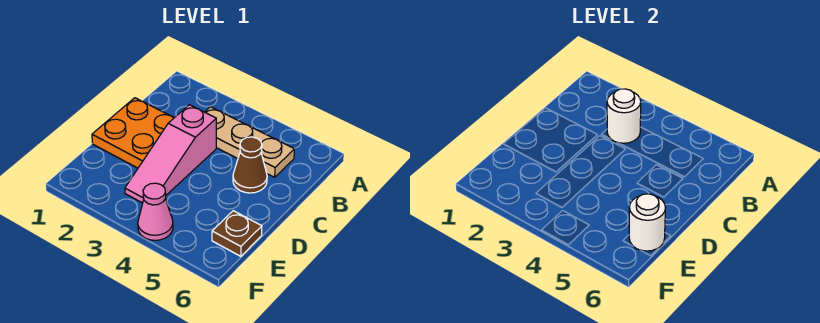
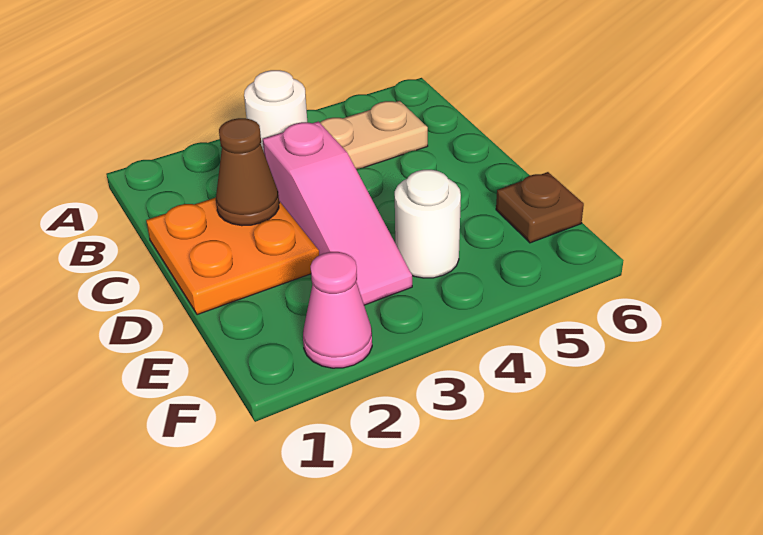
brown 1x1 cone [233,137,267,193] -> brown 1x1 cone moved to [216,118,279,226]
white 1x1 round brick [629,194,665,251] -> white 1x1 round brick moved to [395,170,461,278]
pink 1x1 cone [138,183,173,240] -> pink 1x1 cone moved to [303,252,372,368]

